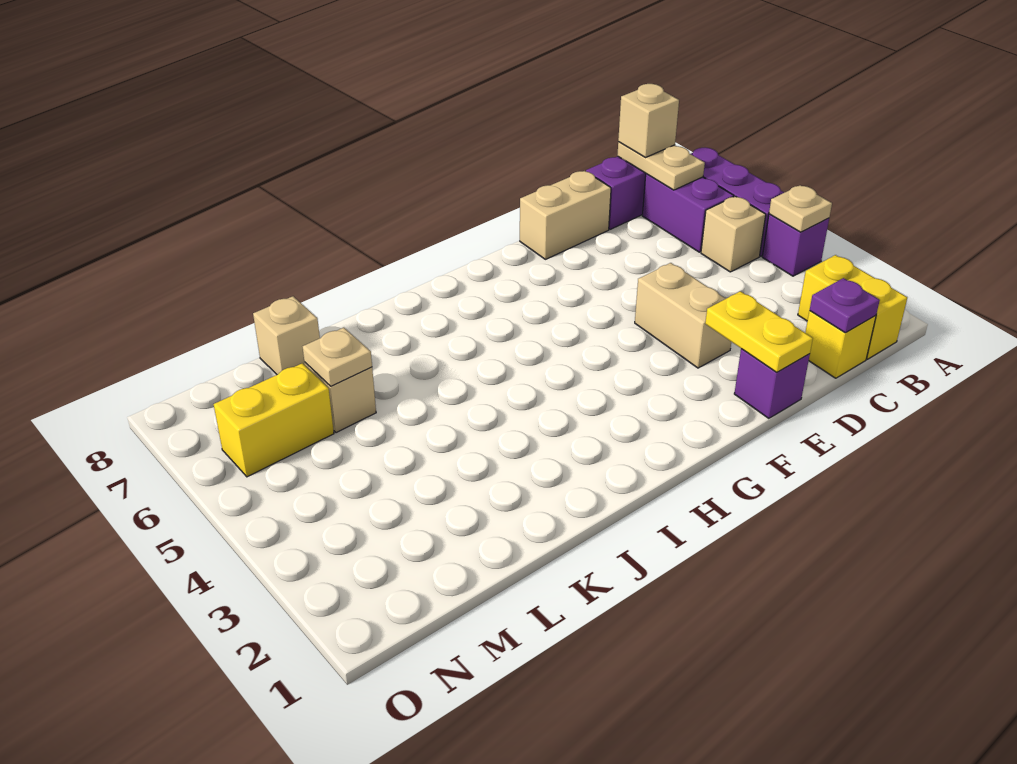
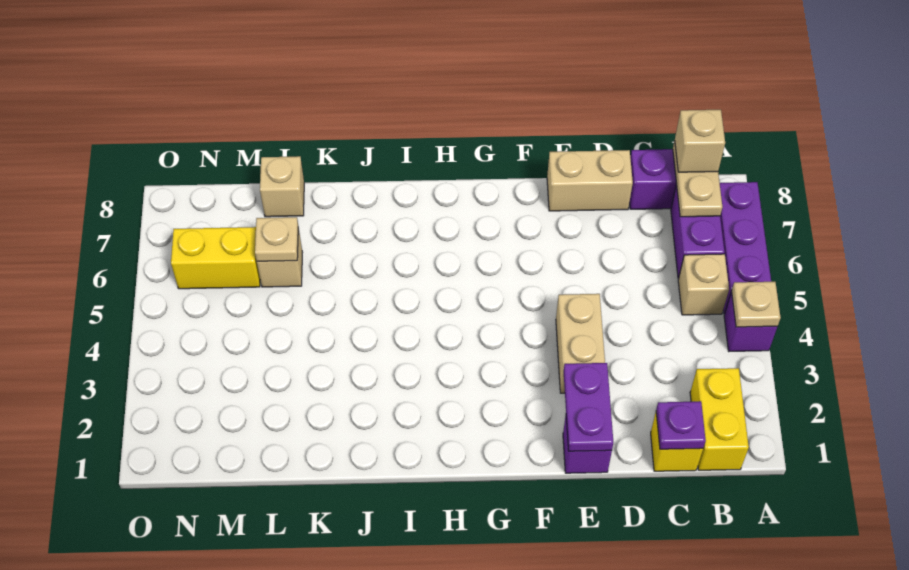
yellow 1x2 plate [705,291,813,372] -> purple 1x2 plate [564,363,613,451]

